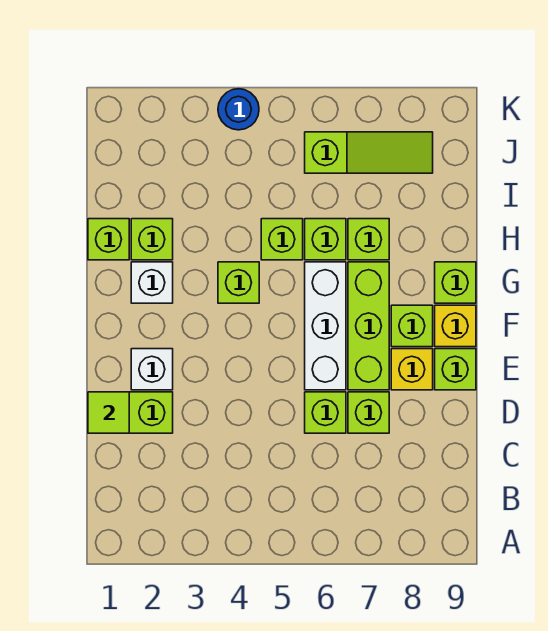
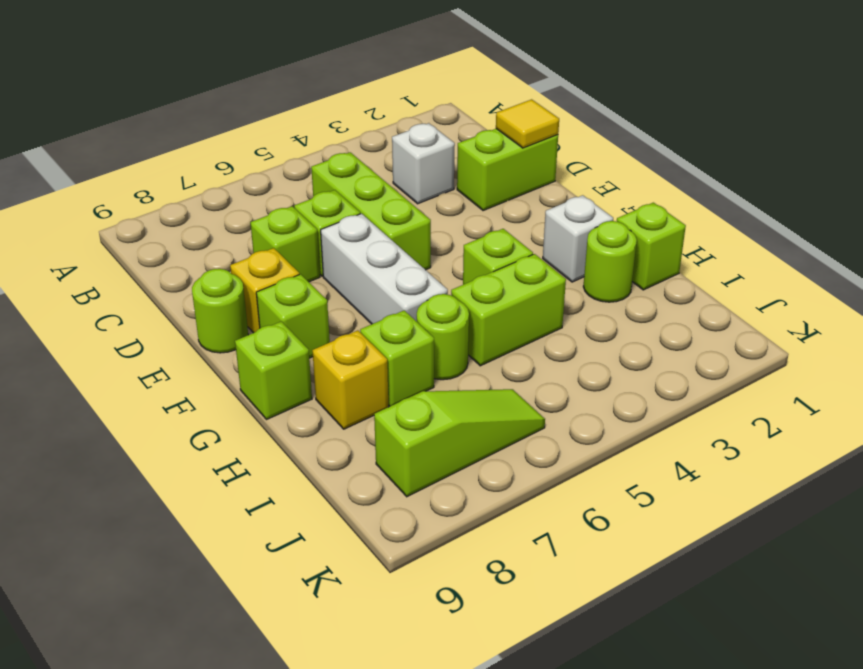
lime 1x1 tile [88,392,129,433] -> yellow 1x1 tile [496,99,559,148]
white 1x1 brick [131,349,173,390] -> white 1x1 brick moved to [392,123,455,204]
lime 1x3 brick [348,262,389,390] -> lime 1x3 brick moved to [311,152,431,270]
lime 1x1 brick [435,349,476,390] -> lime 1x1 round brick [192,269,248,353]
yellow 1x1 brick [435,305,476,347] -> yellow 1x1 brick moved to [312,330,388,429]
lime 1x1 brick [131,219,173,260] -> lime 1x1 round brick [583,221,637,302]
lime 1x1 brick [261,219,303,260] -> lime 1x2 brick [451,254,566,366]
lime 1x1 brick [305,219,346,260] -> lime 1x1 round brick [417,294,469,380]
lime 1x3 slope [305,132,433,173] -> lime 1x3 slope turned to [374,389,545,497]
blue 1x1 round brick [218,89,259,130] -> none

